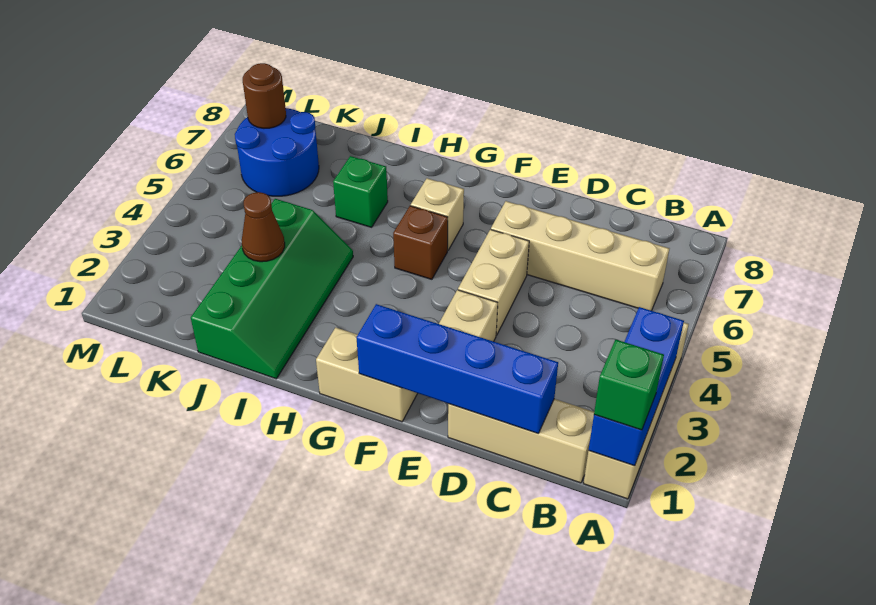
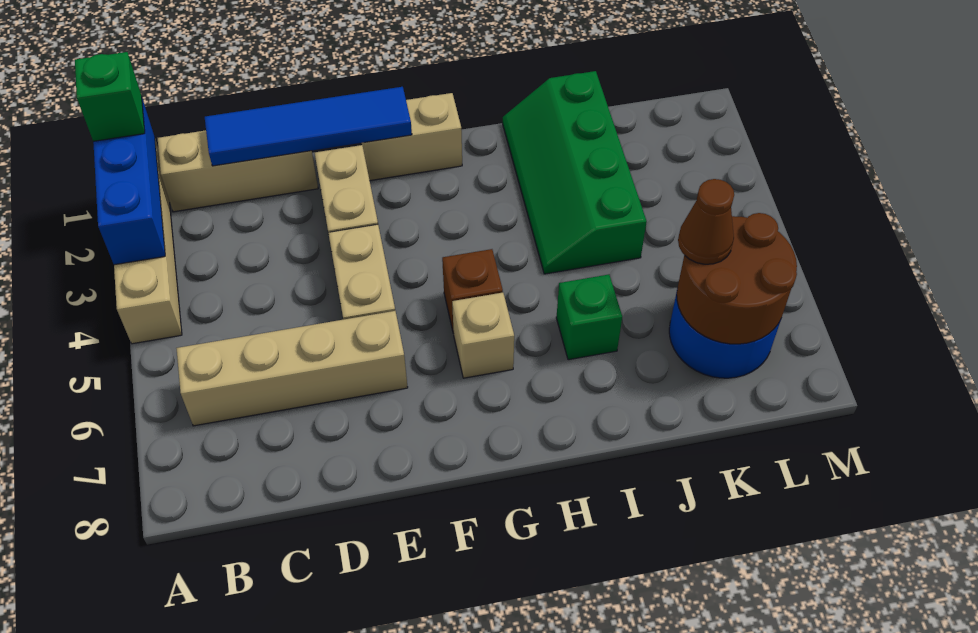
blue 1x4 brick [356,304,558,433] -> blue 1x4 tile [205,87,412,166]
brown 1x1 cone [242,192,285,262] -> brown 1x1 cone moved to [678,179,734,264]
brown 1x1 round brick [243,63,286,128] -> brown 2x2 round brick [677,213,797,344]

